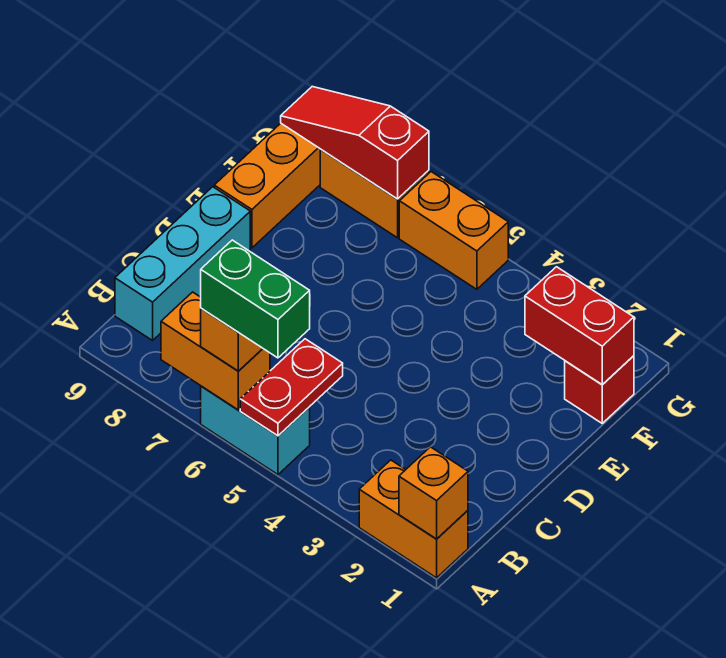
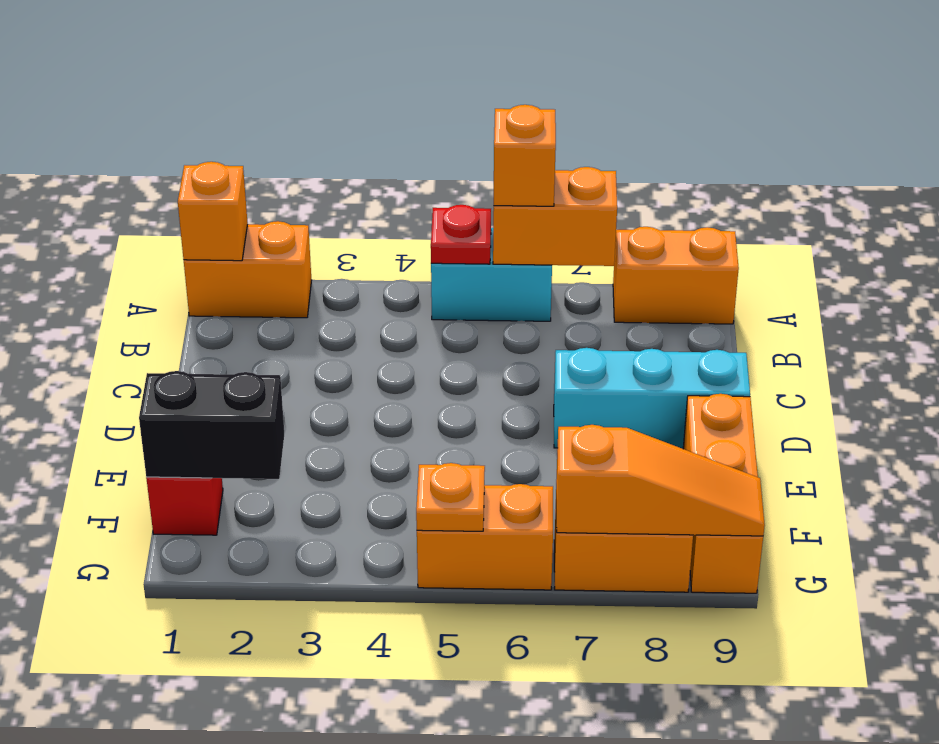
red 1x2 plate [240,339,343,436] -> red 1x1 plate [431,205,491,264]
green 1x2 brick [201,240,310,358] -> none
none -> orange 1x2 brick [613,227,739,324]
cyan 1x3 brick [115,187,250,341] -> cyan 1x3 brick turned to [554,348,750,449]
red 1x2 brick [525,267,634,385] -> black 1x2 brick [139,371,284,479]
none -> orange 1x1 plate [416,463,485,531]
red 1x3 slope [281,87,429,199] -> orange 1x3 slope [556,425,765,536]

